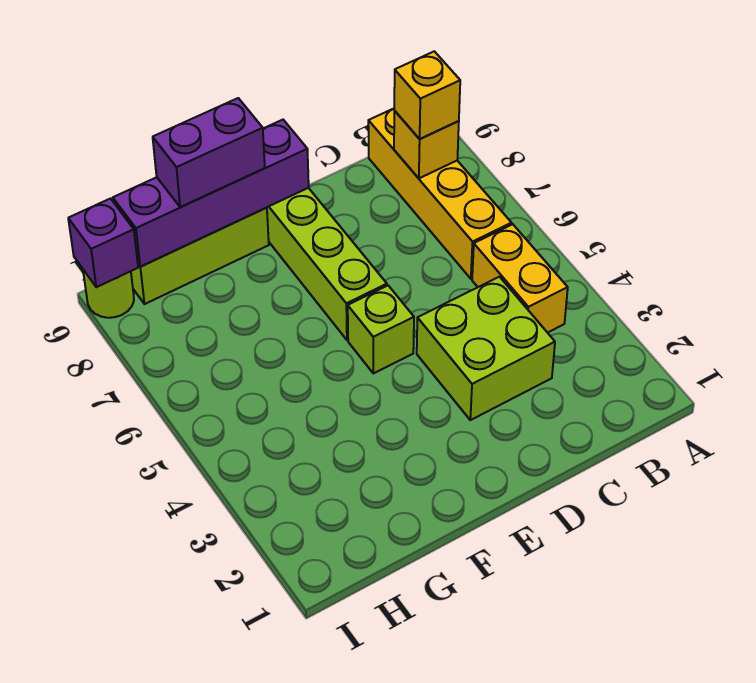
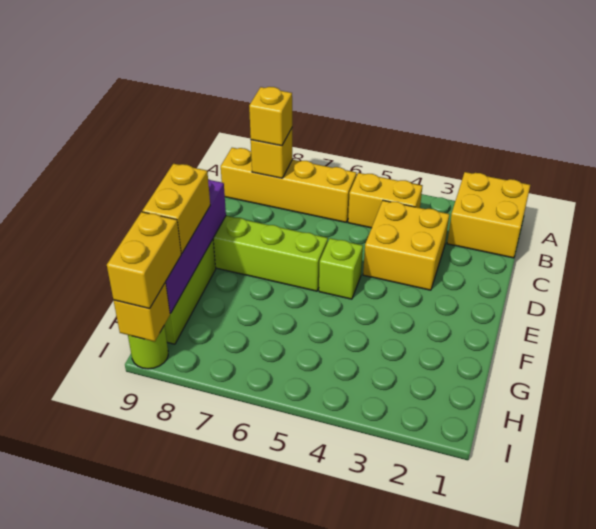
none -> yellow 2x2 brick [447,172,530,258]
lime 2x2 brick [417,277,555,420] -> yellow 2x2 brick [363,200,449,290]
purple 1x2 brick [153,98,265,207] -> yellow 1x2 brick [142,164,210,253]
none -> yellow 1x2 brick [107,212,181,309]
purple 1x1 brick [68,199,138,287] -> yellow 1x1 brick [114,282,170,342]

